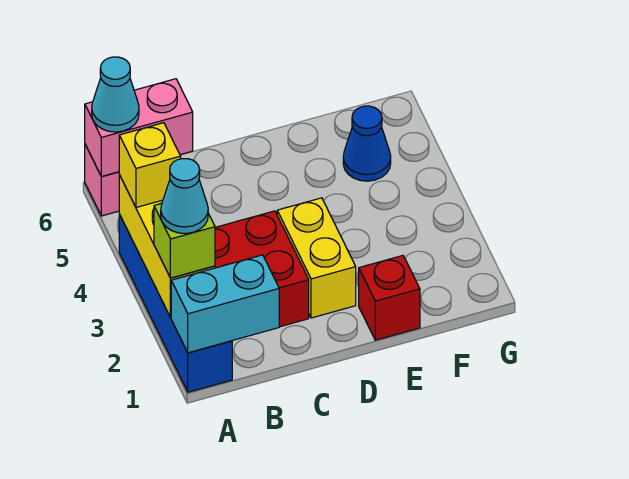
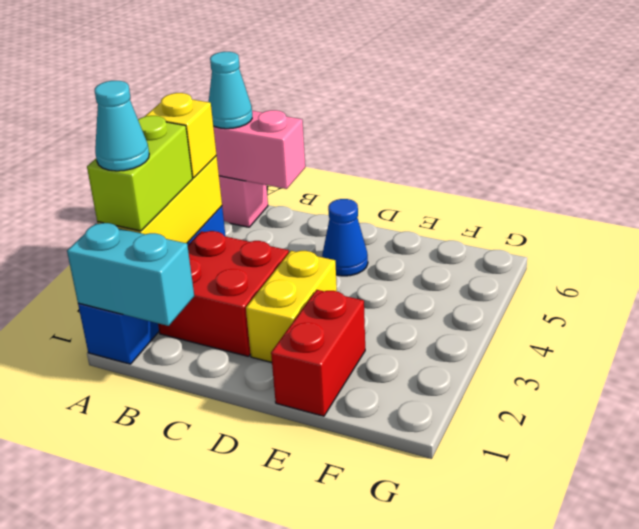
lime 1x1 brick [154,203,215,278] -> lime 1x2 brick [87,116,192,231]
red 1x1 brick [359,256,420,340] -> red 1x2 brick [271,290,365,416]
blue 1x1 cone [343,106,391,181] -> blue 1x1 cone moved to [322,199,368,276]

